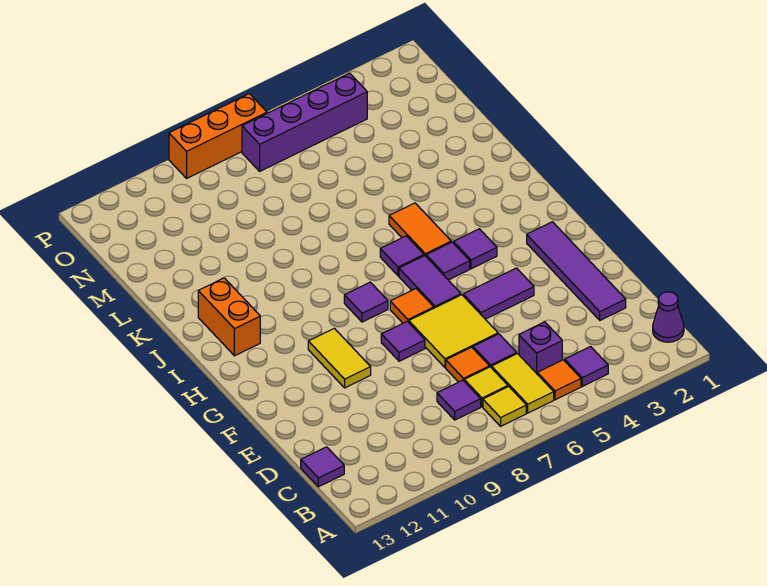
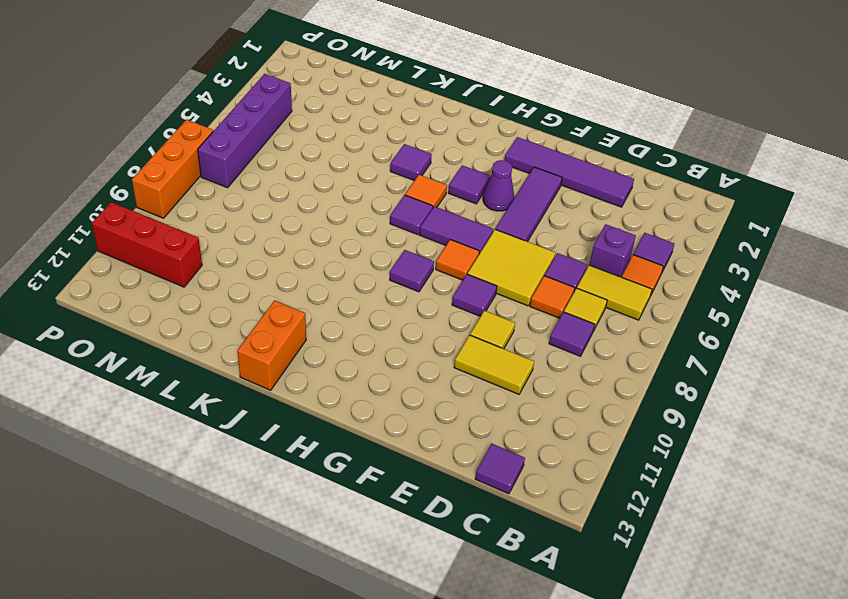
purple 1x1 cone [653,292,684,342] -> purple 1x1 cone moved to [483,160,514,211]
yellow 1x1 tile [483,387,526,426] -> yellow 1x1 tile moved to [470,311,515,349]
purple 1x2 tile [463,268,534,319] -> purple 1x3 tile [496,167,562,242]
yellow 1x2 tile [308,328,371,388] -> yellow 1x2 tile moved to [454,335,534,394]
purple 1x1 tile [426,242,470,280] -> purple 1x1 tile moved to [390,144,432,181]
orange 1x2 tile [389,203,451,256] -> orange 1x1 tile [405,175,447,207]
orange 1x2 brick [198,278,260,356] -> orange 1x2 brick turned to [237,300,306,390]
none -> red 1x3 brick [92,202,202,287]

